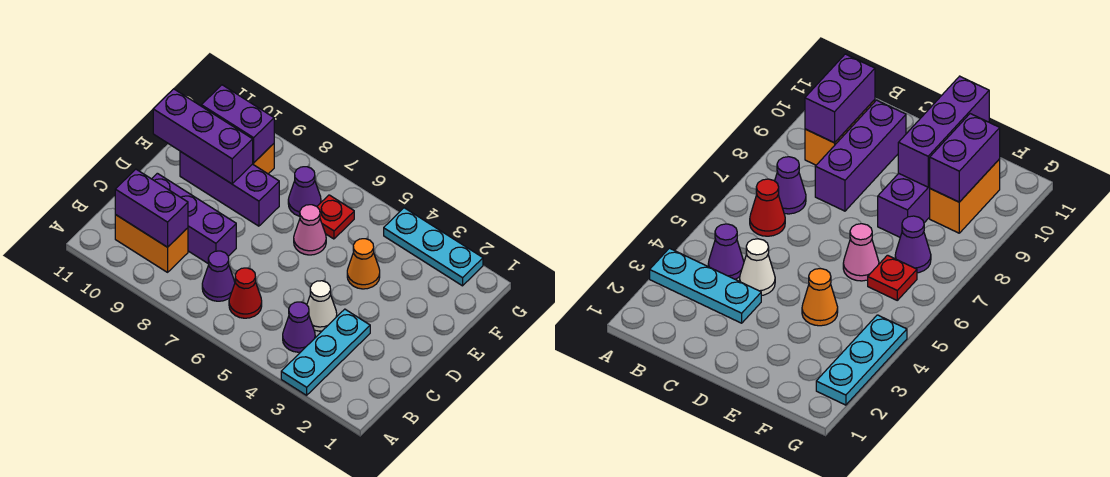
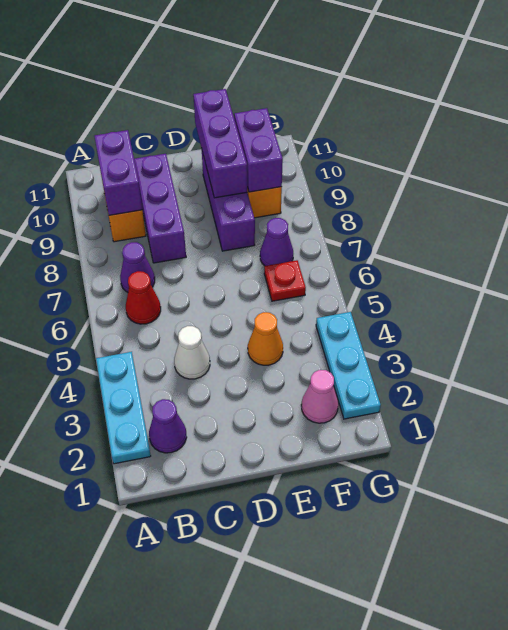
cyan 1x3 plate [281,309,370,395] -> cyan 1x3 plate turned to [96,352,151,464]
purple 1x1 cone [283,302,315,352] -> purple 1x1 cone moved to [149,399,187,453]
pink 1x1 cone [294,205,326,255] -> pink 1x1 cone moved to [301,370,338,423]

